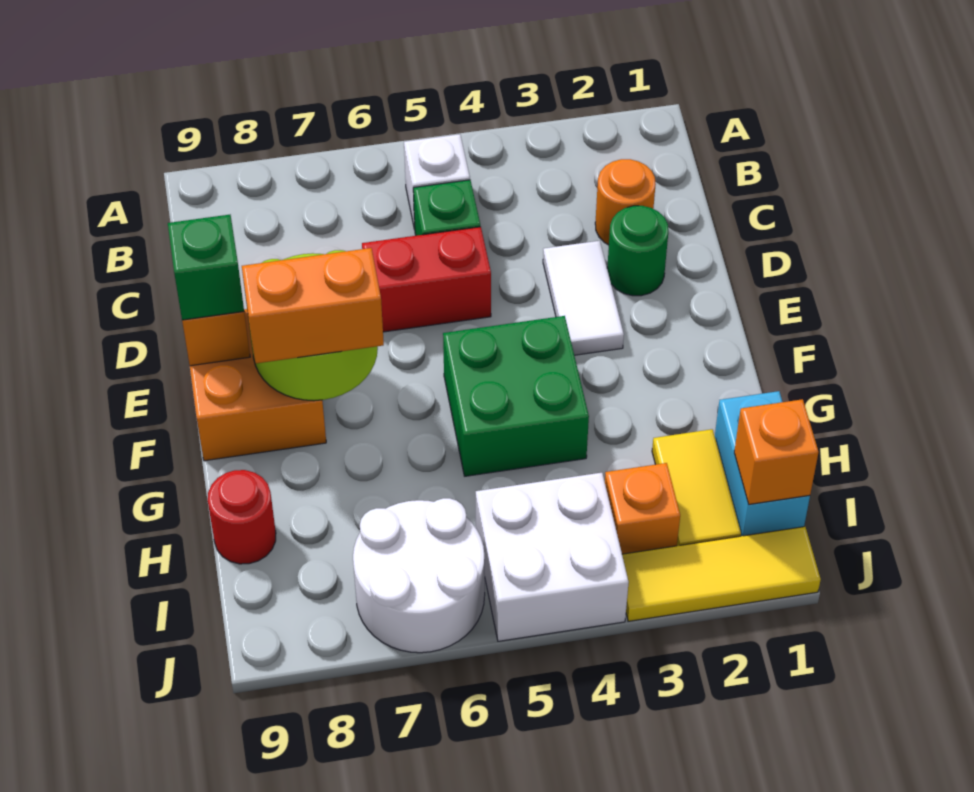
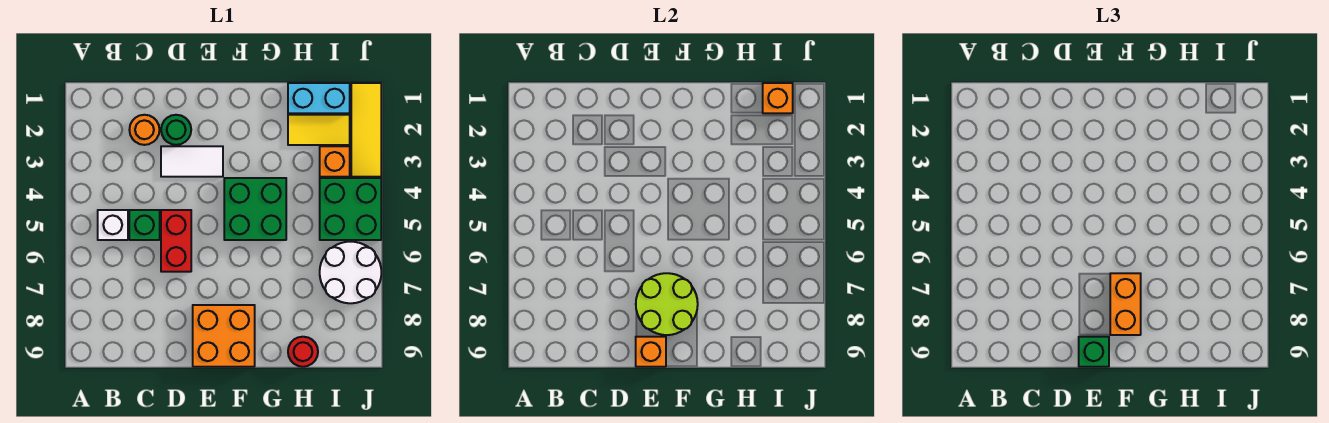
white 2x2 brick [476,473,629,641] -> green 2x2 brick [320,178,381,240]

